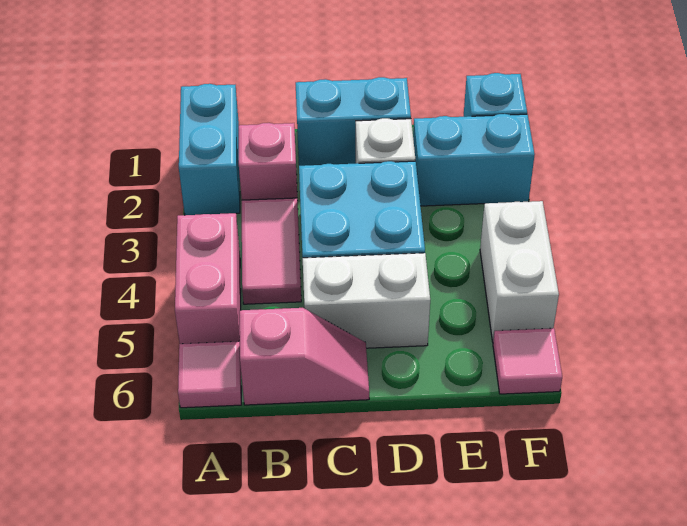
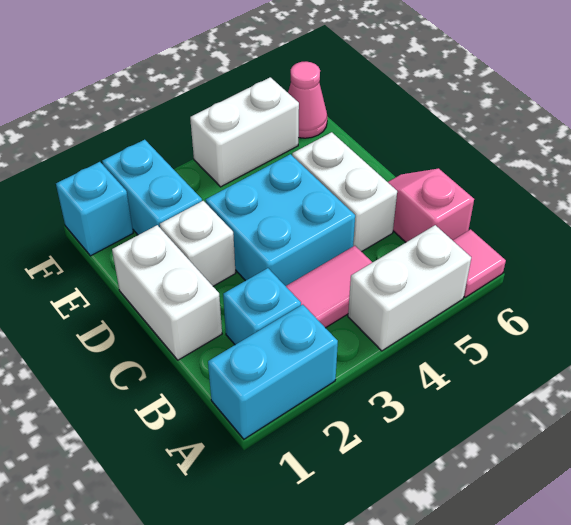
pink 1x2 brick [175,213,241,344] -> white 1x2 brick [348,225,471,351]
pink 1x1 brick [239,123,297,200] -> cyan 1x1 brick [223,268,301,345]
cyan 1x2 brick [296,77,411,166] -> white 1x2 brick [112,225,222,360]
pink 1x1 tile [493,328,562,394] -> pink 1x1 cone [288,62,327,138]

